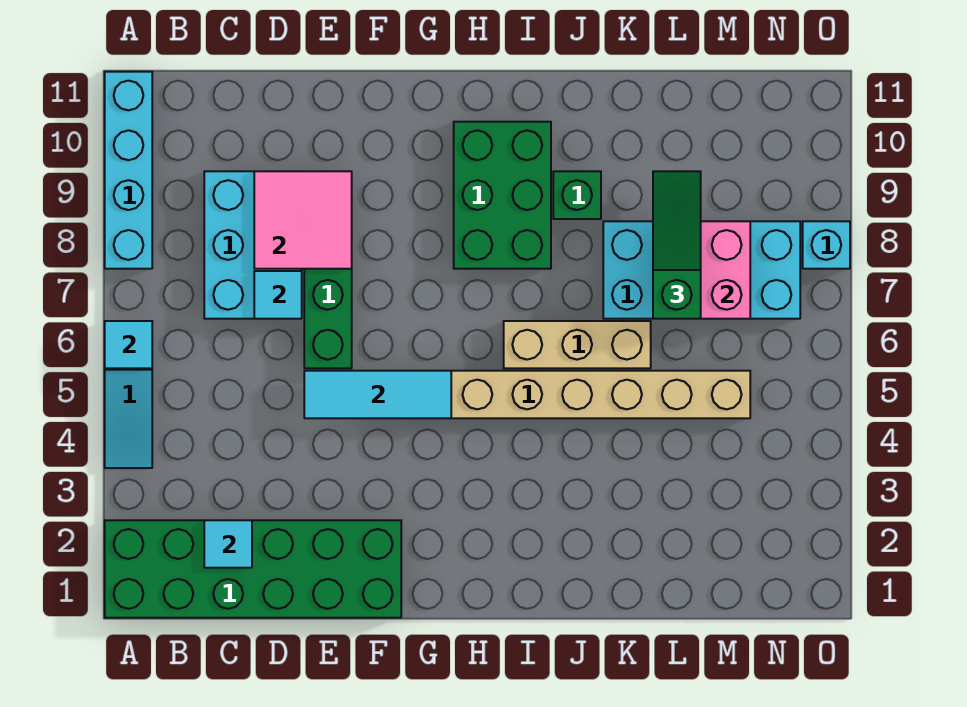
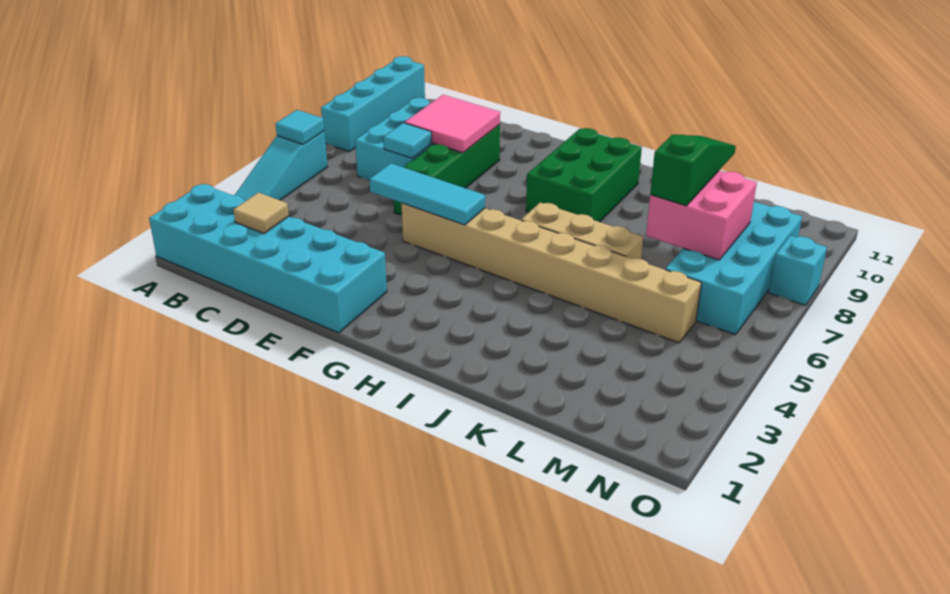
green 2x6 brick [105,520,401,618] -> cyan 2x6 brick [149,184,387,333]
cyan 1x1 tile [204,520,252,568] -> tan 1x1 tile [234,193,289,233]
green 1x1 brick [553,171,601,219] -> none
cyan 2x4 brick [603,221,800,319] -> cyan 2x4 brick turned to [665,202,802,335]

